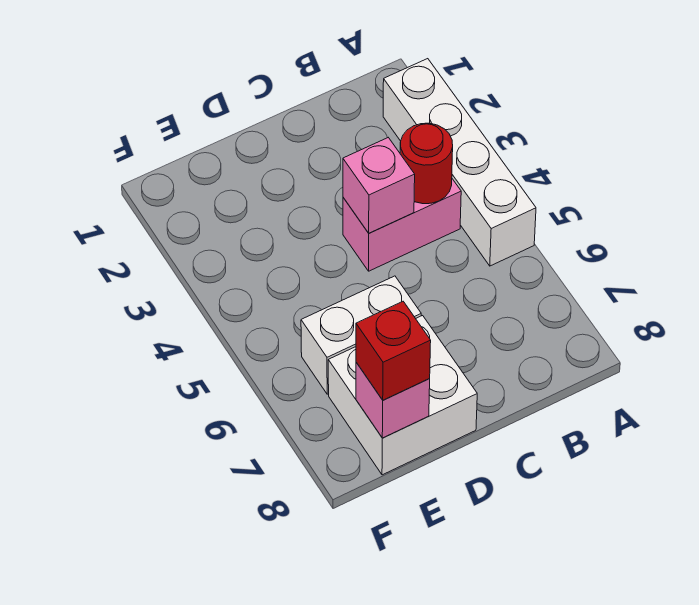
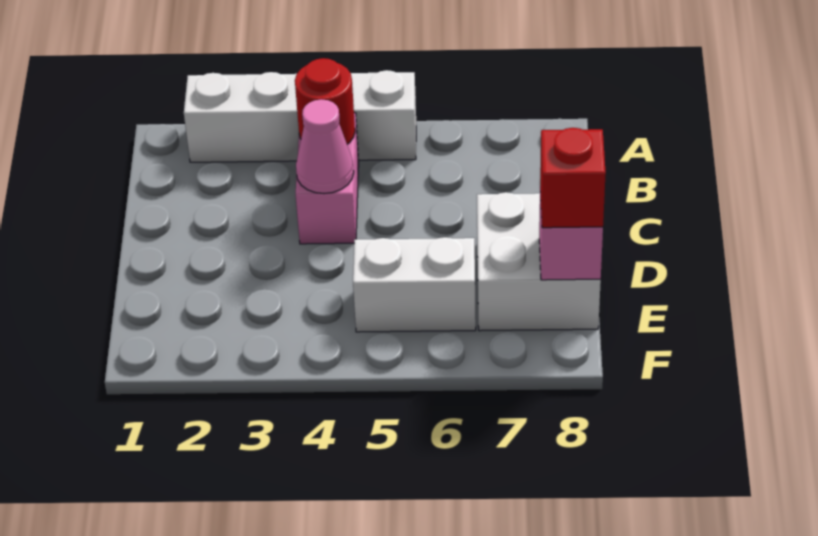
pink 1x1 brick [343,138,415,233] -> pink 1x1 cone [296,99,354,194]
white 1x2 brick [301,276,421,394] -> white 1x2 brick turned to [353,237,476,332]

